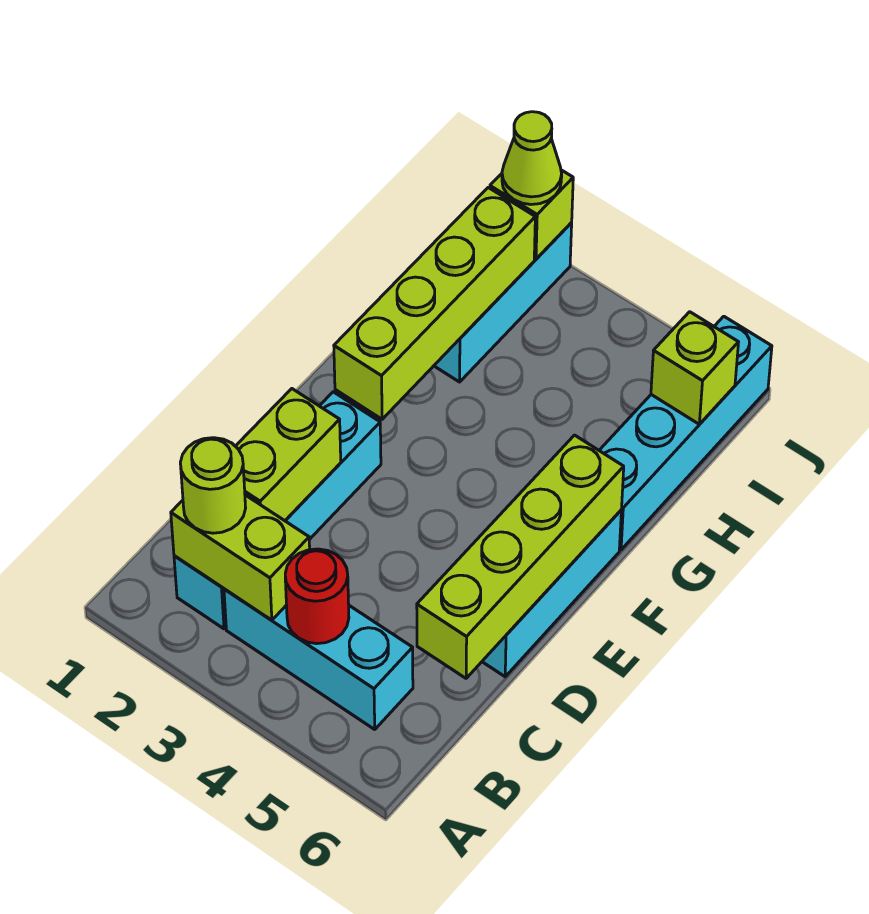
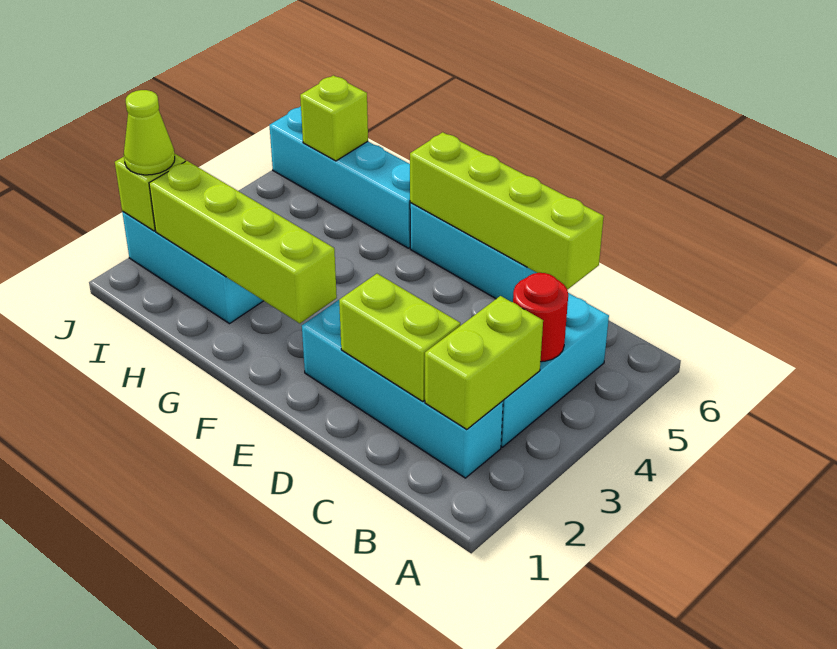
lime 1x1 round brick [180,438,246,533] -> none

